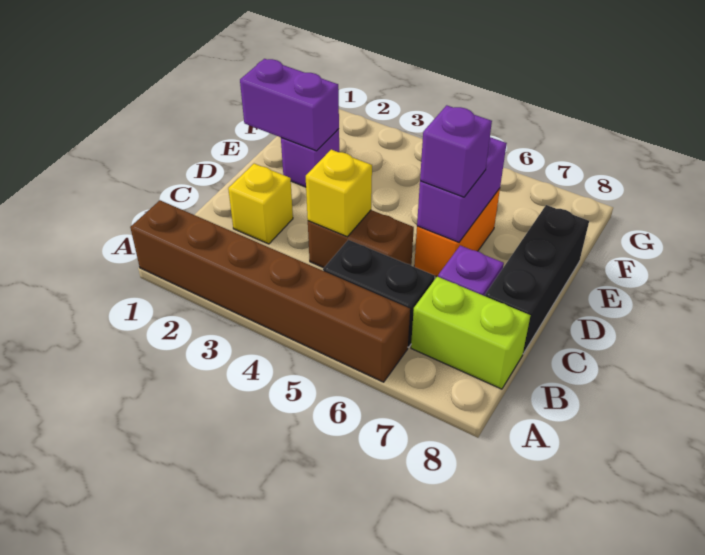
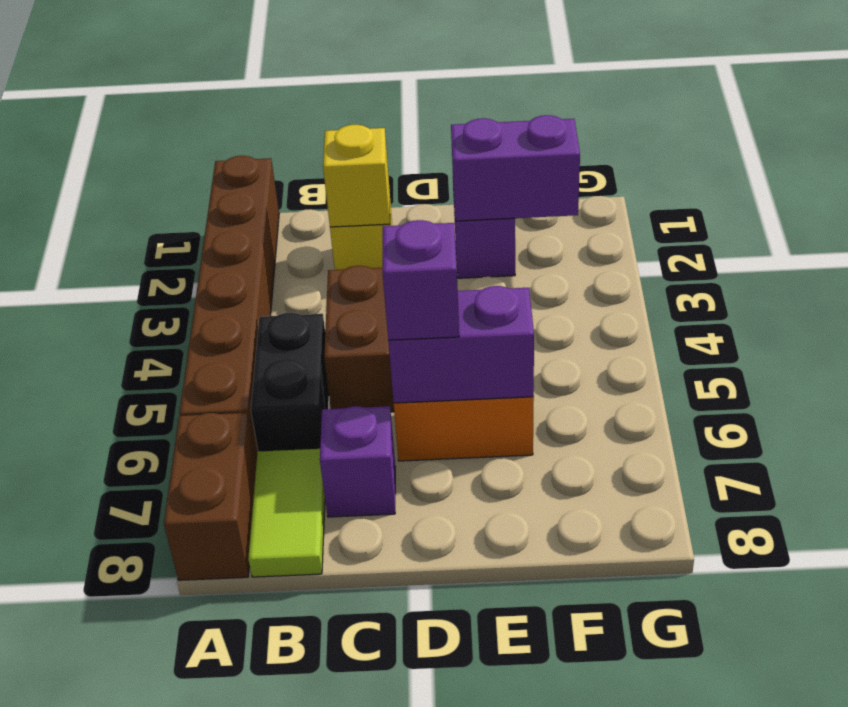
none -> brown 1x2 brick [164,413,256,580]
lime 1x2 brick [411,277,531,389] -> lime 1x2 tile [248,449,325,577]
yellow 1x1 brick [306,150,372,237] -> yellow 1x1 brick moved to [323,125,390,227]
black 1x3 brick [485,205,589,354] -> none
purple 1x2 brick [240,59,339,151] -> purple 1x2 brick turned to [451,115,580,221]

